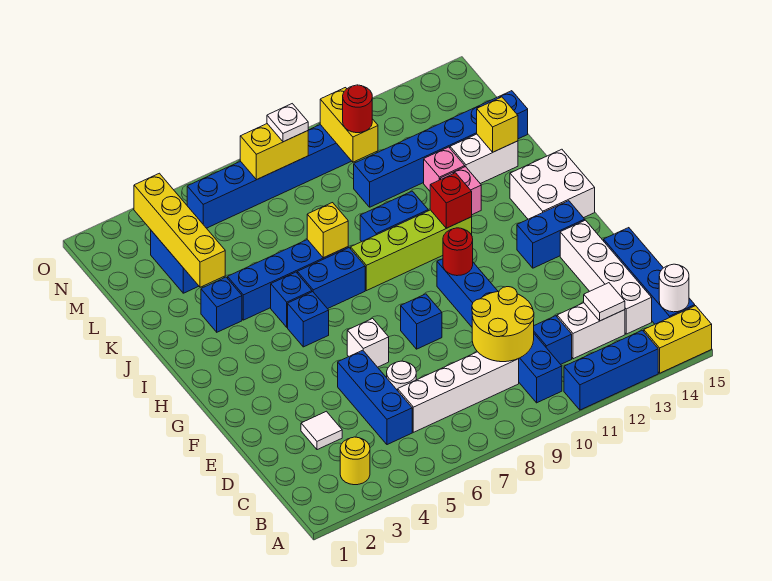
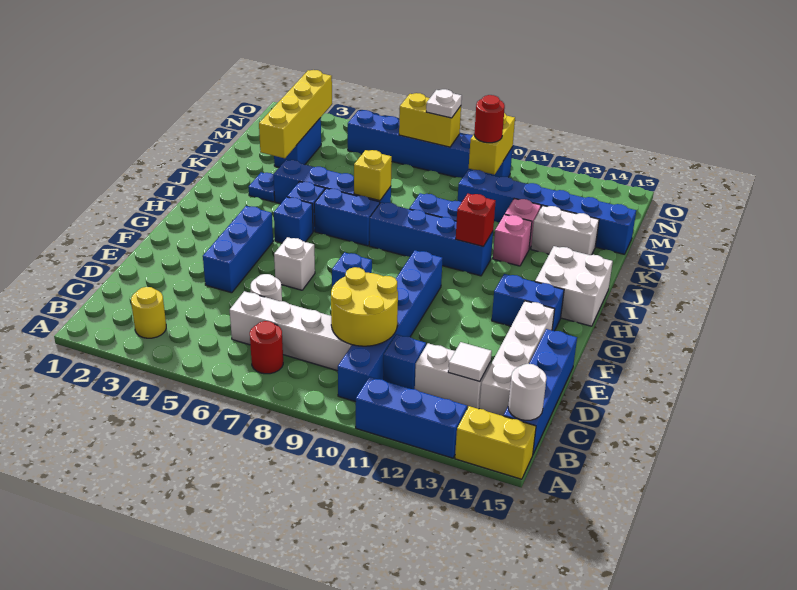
blue 1x3 brick [338,350,412,445] -> blue 1x3 brick moved to [203,206,273,293]
white 1x1 tile [301,411,342,450] -> none
red 1x1 round brick [443,228,473,276] -> red 1x1 round brick moved to [250,321,283,374]
lime 1x4 brick [351,210,472,291] -> blue 1x4 brick [369,202,493,276]
blue 1x1 brick [201,277,242,332] -> blue 1x1 plate [249,173,275,202]
yellow 1x1 brick [477,97,518,152] -> none

